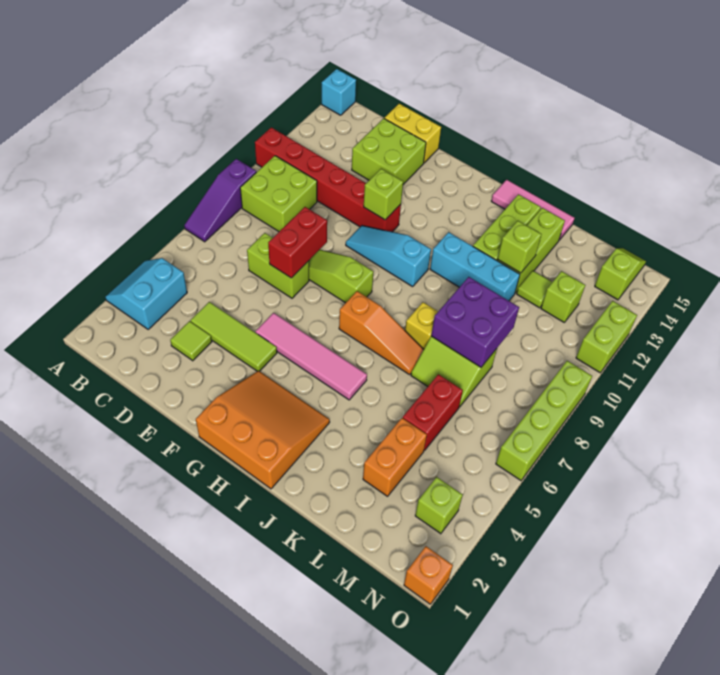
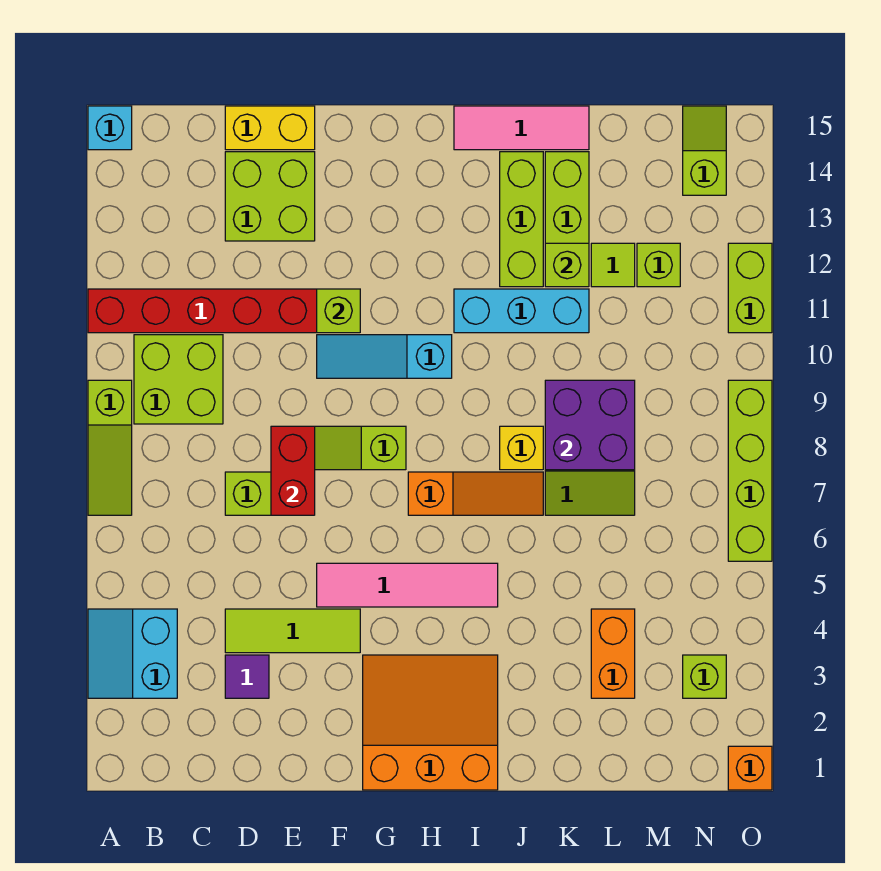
purple 1x3 slope [184,159,256,242] -> lime 1x3 slope [88,380,132,515]
lime 1x1 tile [170,321,212,361] -> purple 1x1 tile [225,655,269,698]
red 1x2 brick [403,374,463,451] -> none

